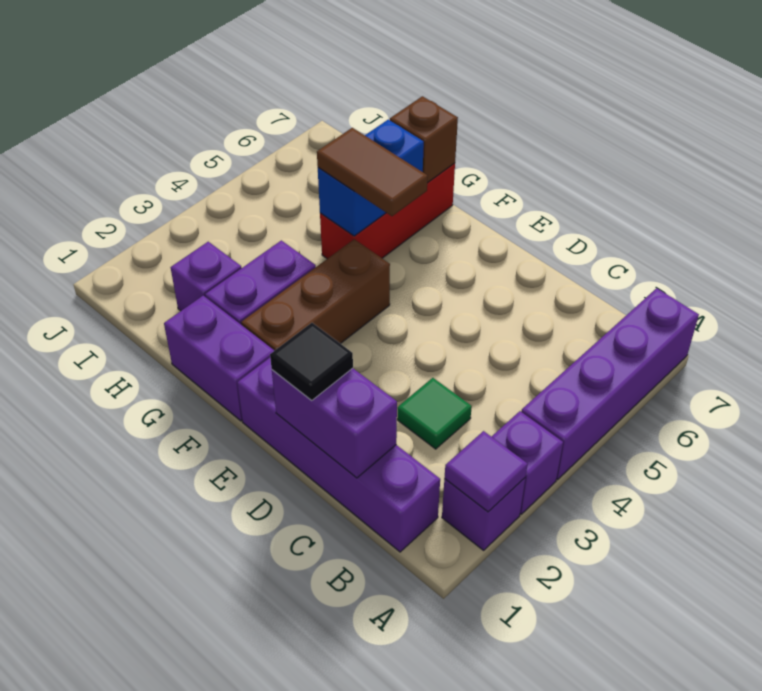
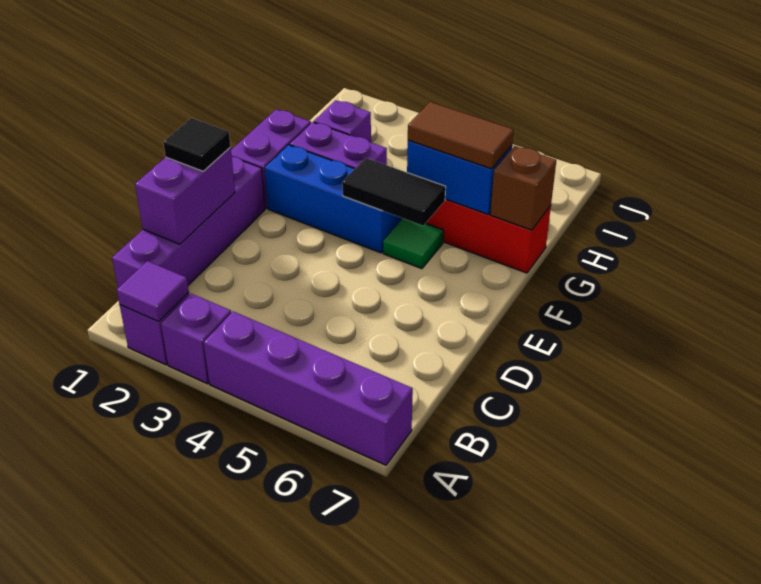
green 1x1 tile [397,378,472,449] -> green 1x1 tile moved to [383,219,444,269]
brown 1x3 brick [241,239,390,351] -> blue 1x3 brick [265,145,403,253]
none -> black 1x2 tile [342,158,446,226]
brown 1x2 tile [317,128,428,216] -> brown 1x2 tile turned to [408,102,514,169]

